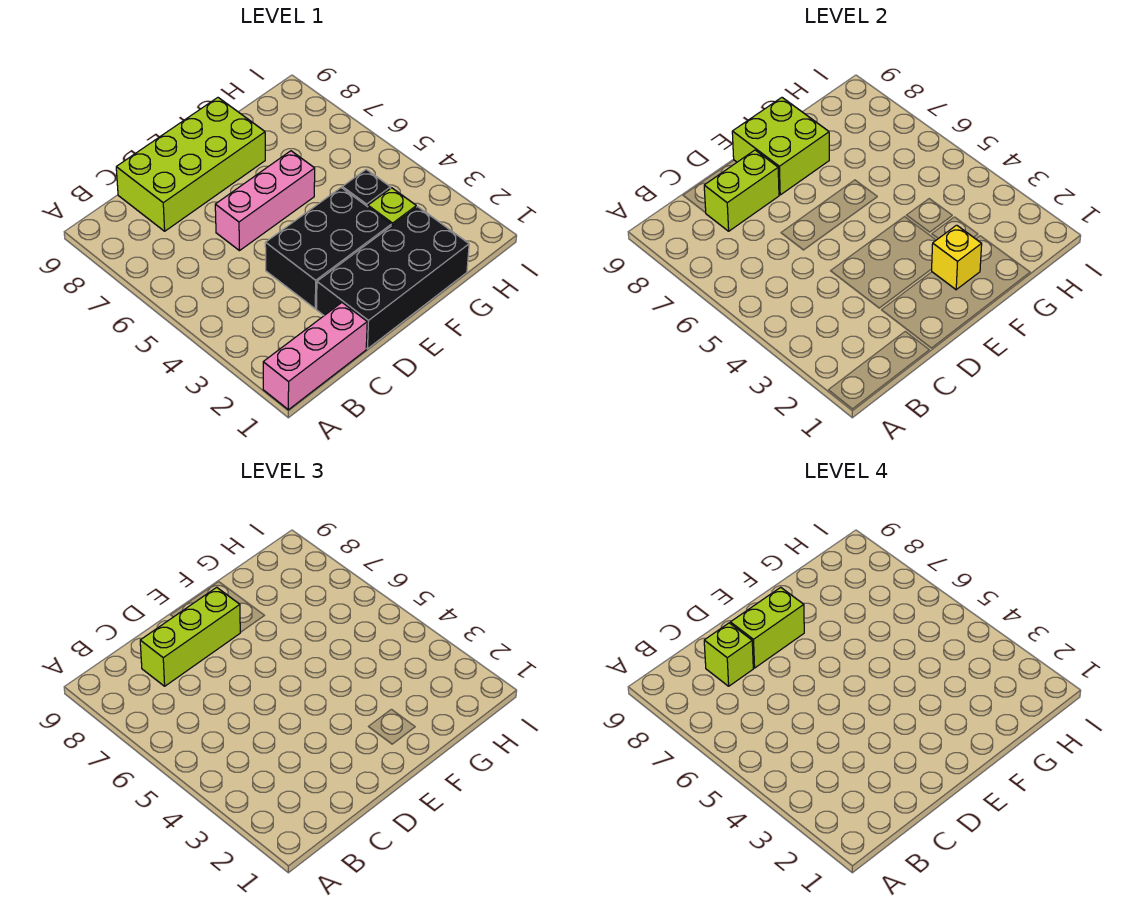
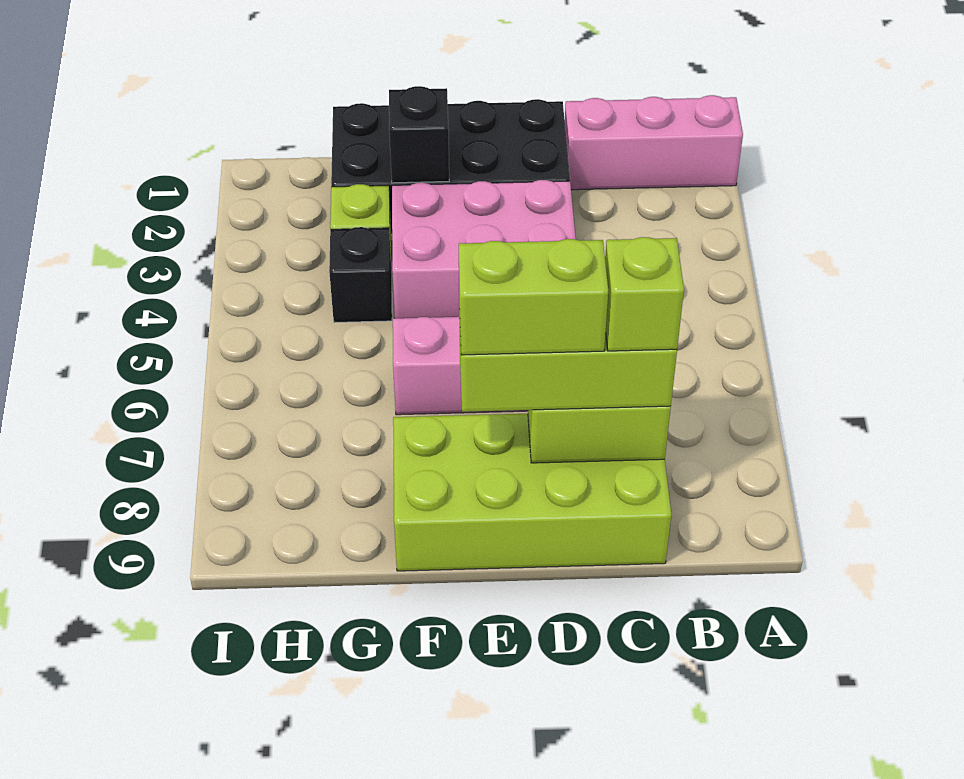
black 2x3 brick [265,188,391,309] -> pink 2x3 brick [392,180,576,318]
lime 2x2 brick [732,98,829,195] -> none
yellow 1x1 brick [932,225,982,290] -> black 1x1 brick [389,86,449,183]

